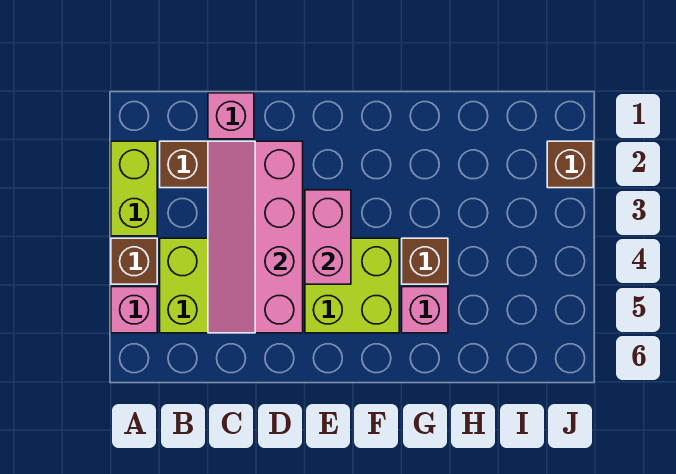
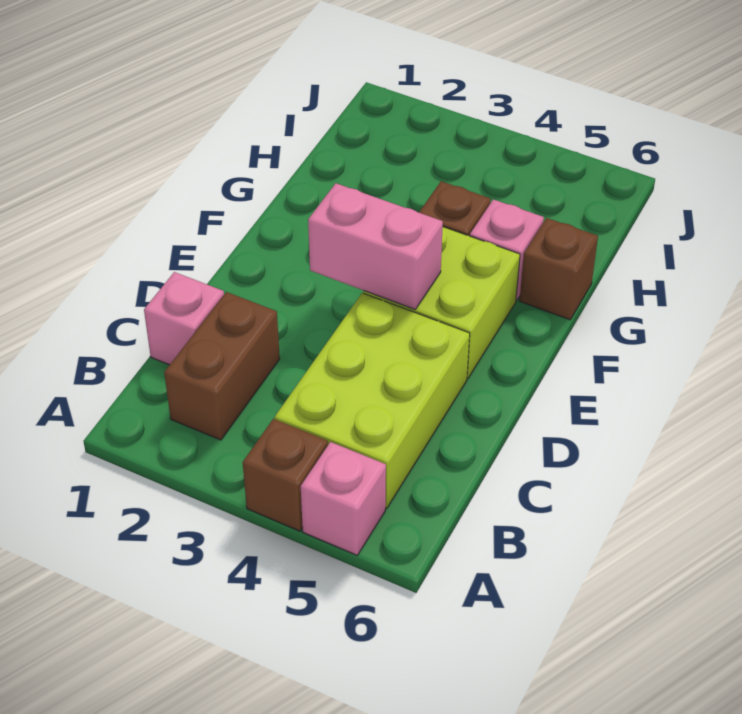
lime 1x2 brick [111,141,157,236] -> none
pink 2x4 slope [208,141,303,333] -> none
brown 1x1 brick [547,141,593,188] -> brown 1x1 brick moved to [520,218,598,320]

